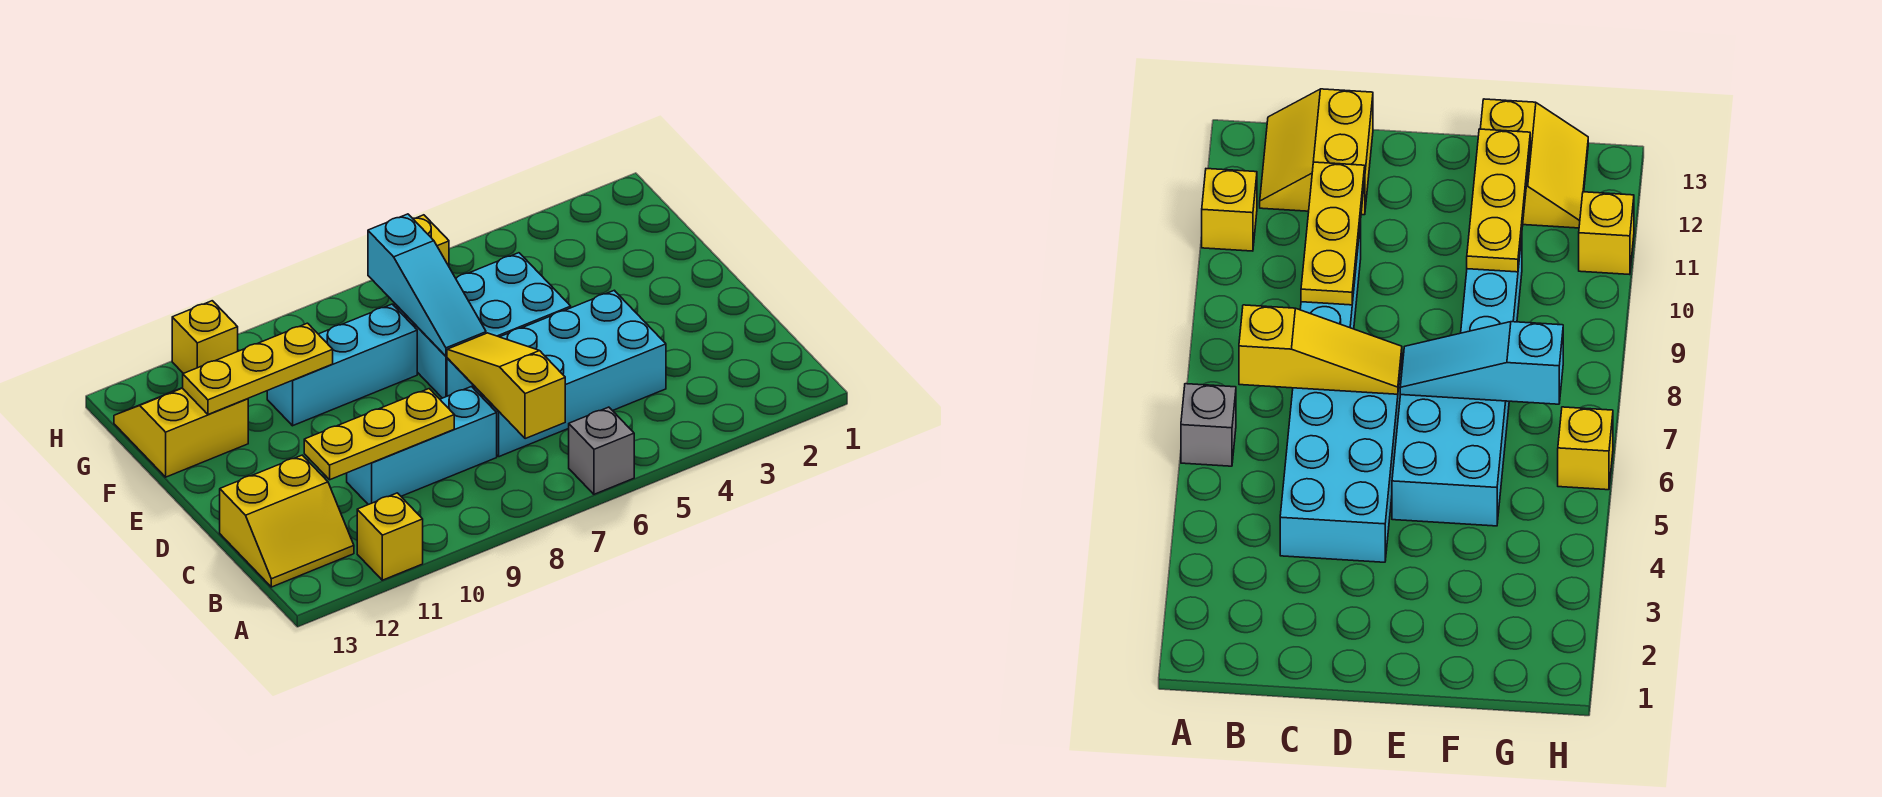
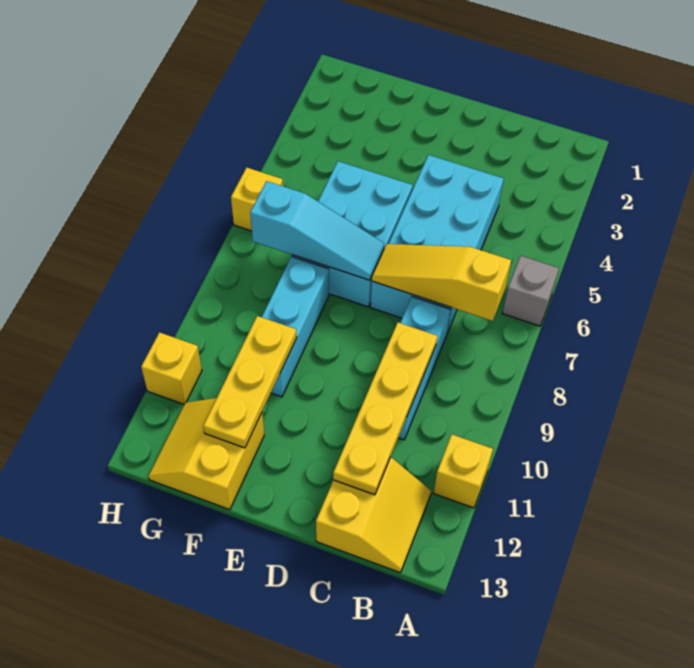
yellow 1x3 plate [304,389,454,480] -> yellow 1x4 plate [333,323,437,495]

